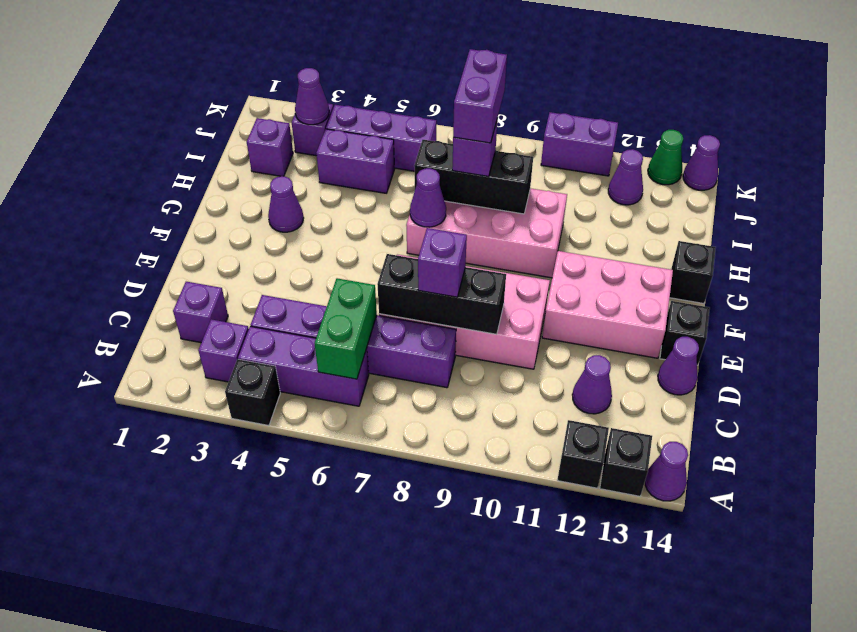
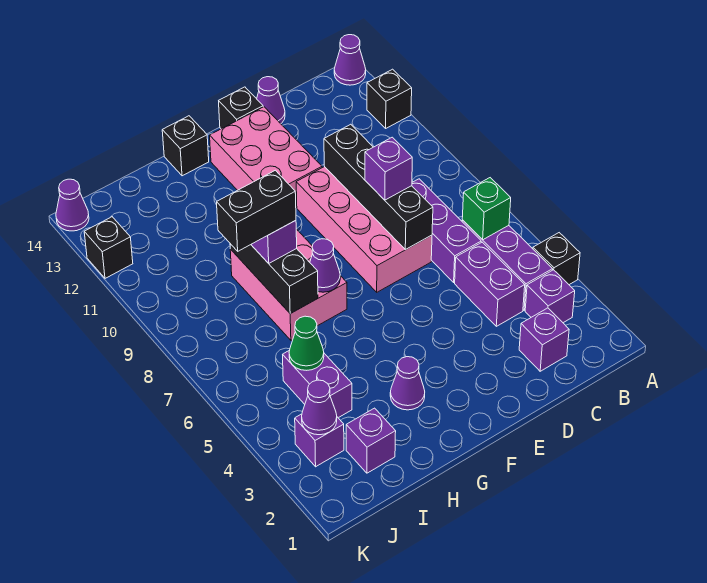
black 1x1 brick [600,428,652,496] -> black 1x1 brick moved to [84,217,133,278]
green 1x2 brick [315,278,377,379] -> green 1x1 brick [462,178,511,240]
purple 1x1 cone [572,355,612,414] -> none
black 1x3 brick [377,254,506,334] -> black 1x4 brick [324,124,433,250]
pink 2x4 brick [406,188,567,278] -> pink 2x3 brick [230,229,347,340]
purple 1x2 brick [453,49,507,143] -> black 1x2 brick [217,170,296,251]
purple 1x3 brick [326,105,436,171] -> none
purple 1x1 cone [608,149,643,205] -> none
purple 1x2 brick [541,112,618,176] -> none
green 1x1 cone [648,130,683,185] -> green 1x1 cone moved to [289,316,324,370]

